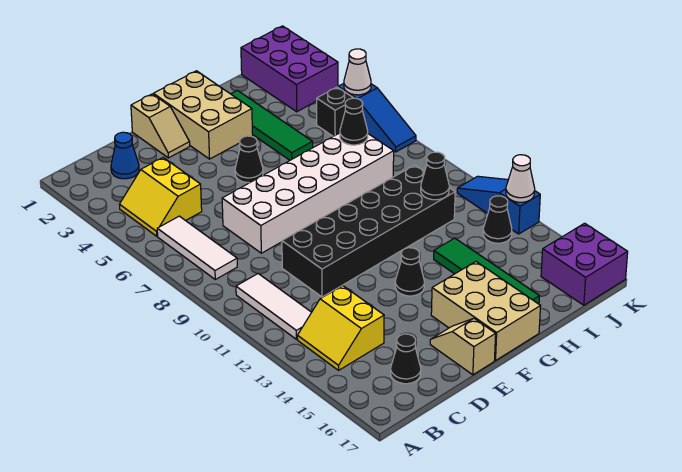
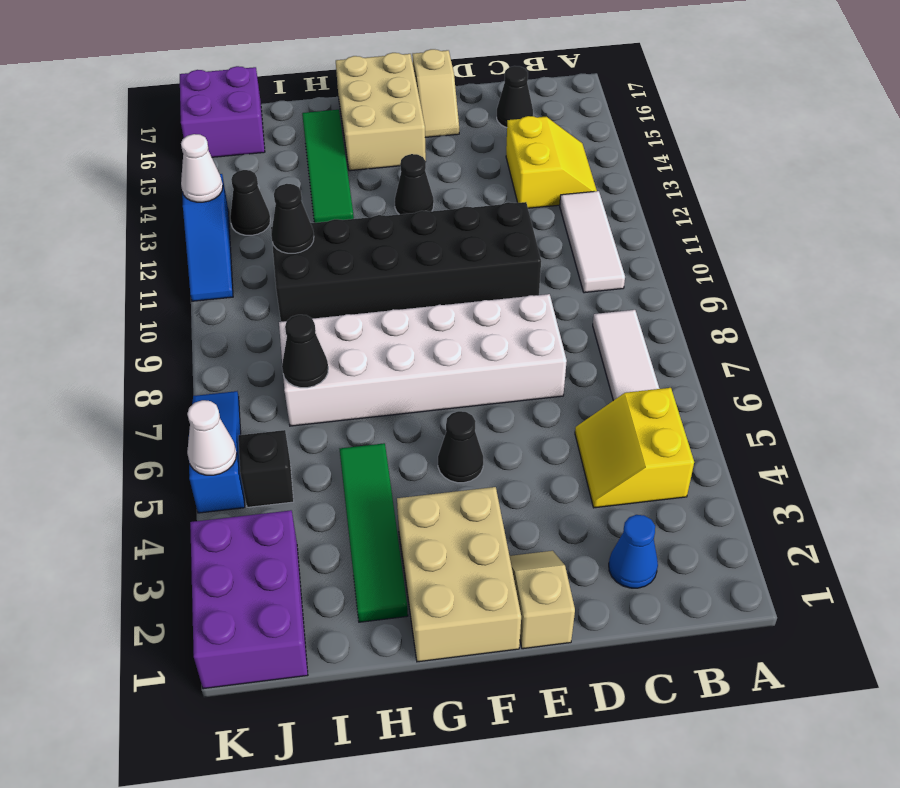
yellow 2x2 slope [119,158,202,236] -> yellow 2x2 slope turned to [575,388,694,508]

